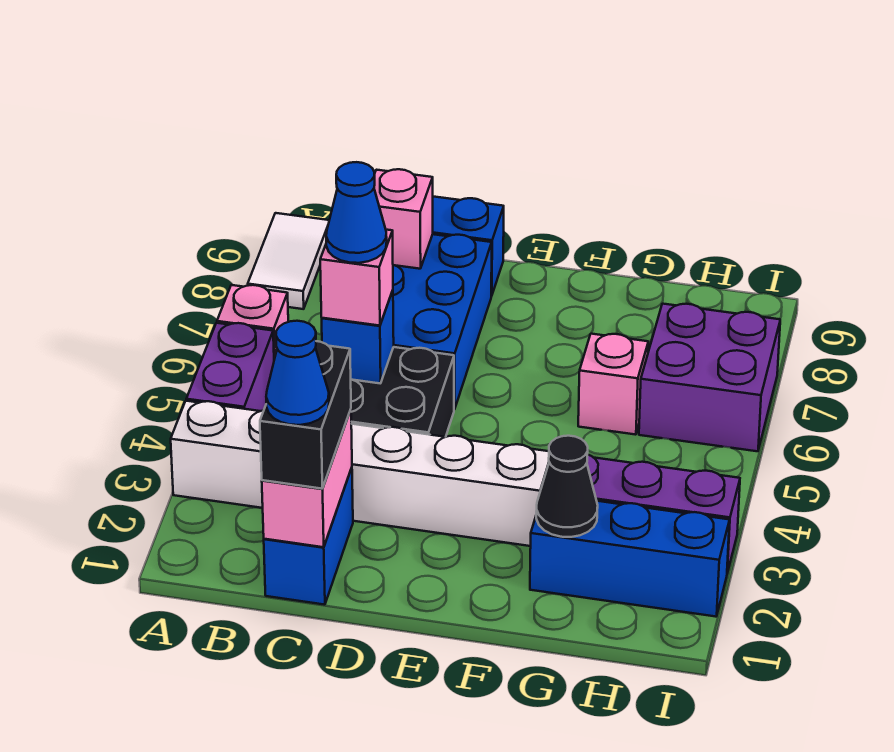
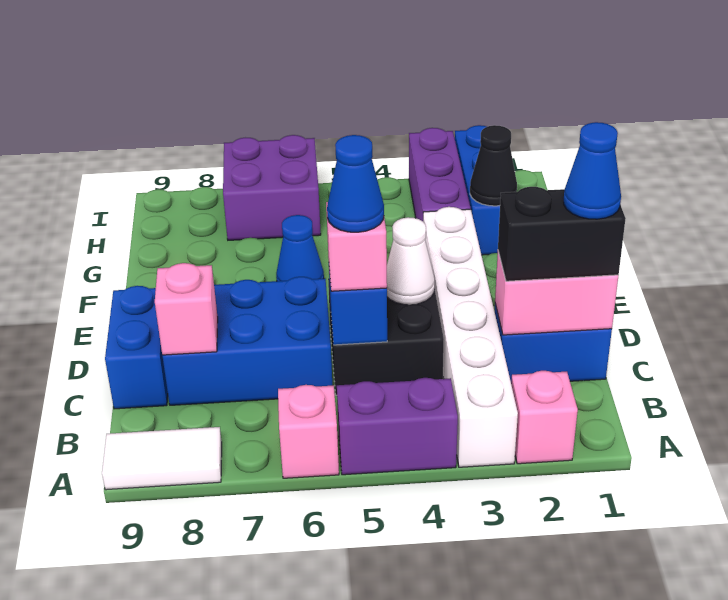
none -> white 1x1 cone [387,217,435,305]
none -> blue 1x1 cone [276,215,324,281]
pink 1x1 brick [578,334,648,435] -> pink 1x1 brick moved to [511,371,578,464]

